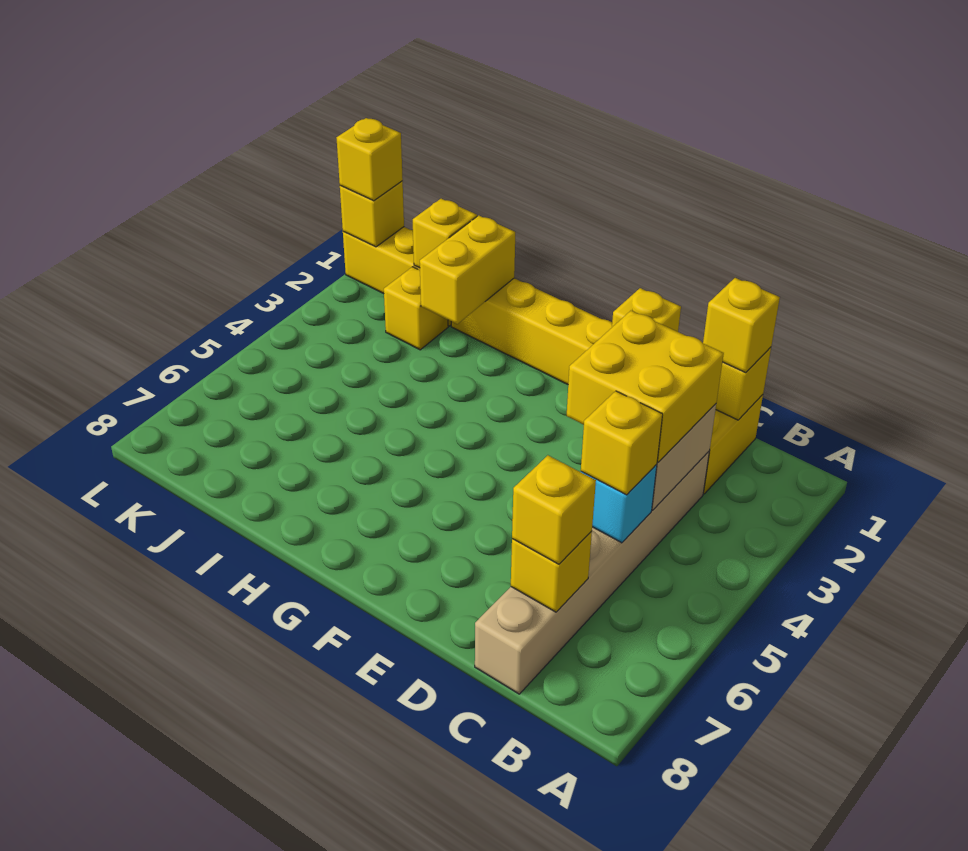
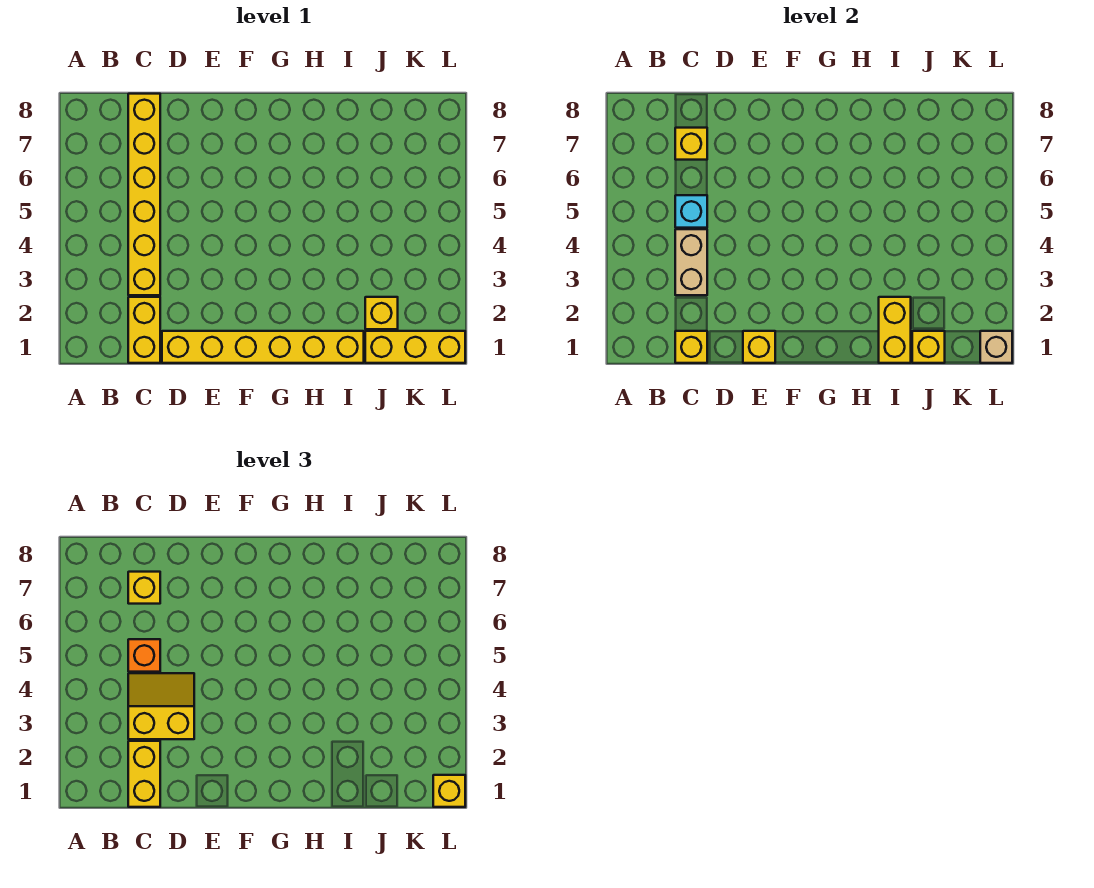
yellow 1x1 brick [703,278,780,373] -> yellow 1x2 brick [128,741,160,807]
tan 1x6 brick [475,452,709,694] -> yellow 1x6 brick [128,94,160,295]
yellow 2x2 brick [567,311,724,462] -> yellow 2x2 slope [128,673,194,739]
yellow 1x1 brick [581,391,663,495] -> orange 1x1 brick [128,639,160,672]
yellow 1x1 brick [340,181,404,247] -> tan 1x1 brick [980,331,1012,363]

